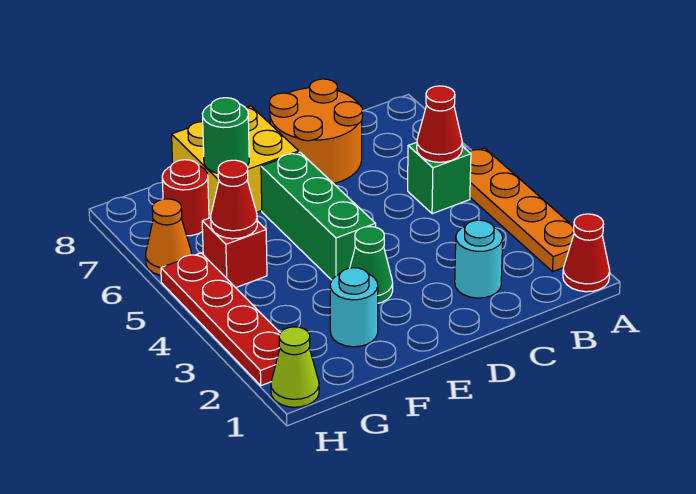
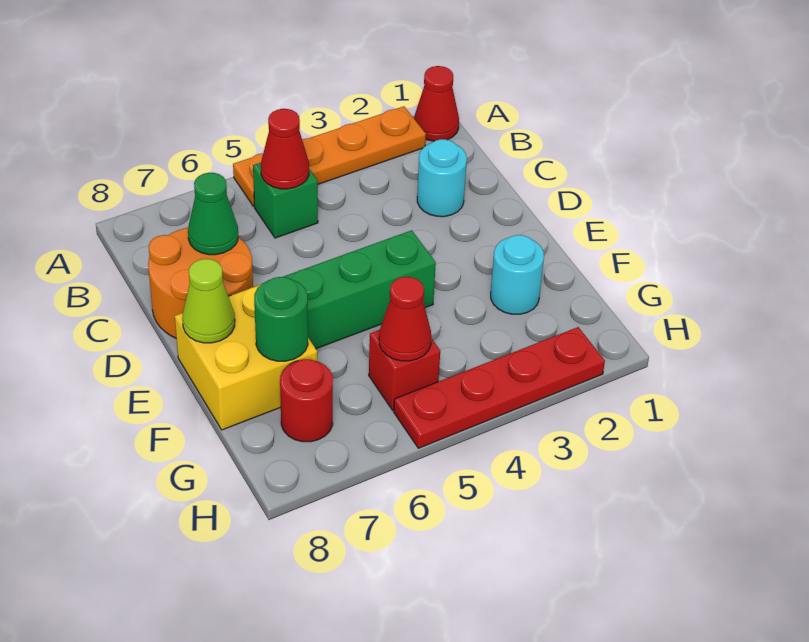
green 1x1 cone [350,227,393,303] -> green 1x1 cone moved to [188,173,238,255]
lime 1x1 cone [271,327,319,407] -> lime 1x1 cone moved to [182,259,235,343]
orange 1x1 cone [146,199,192,275] -> none

